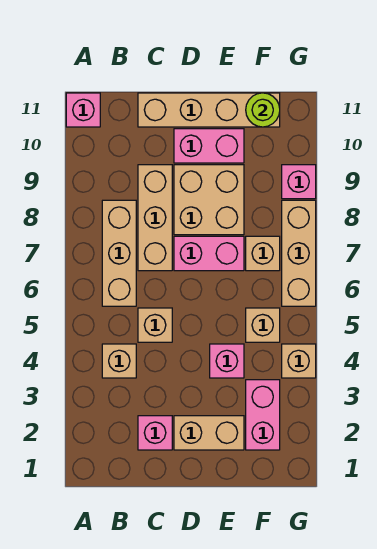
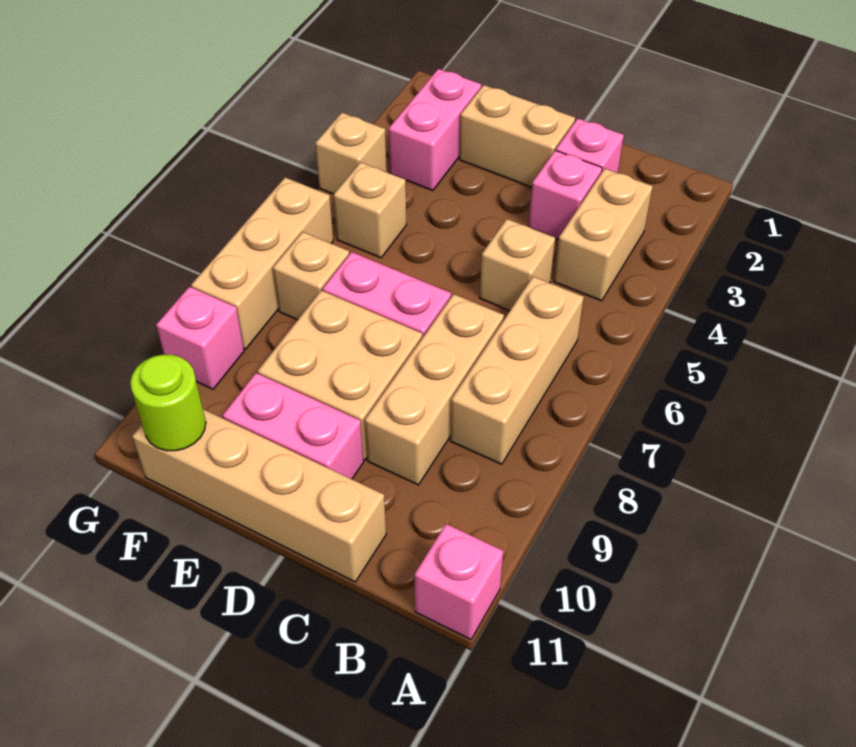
tan 1x1 brick [102,344,136,378] -> tan 1x2 brick [554,169,653,301]
pink 1x1 brick [210,344,244,378] -> pink 1x1 brick moved to [528,150,602,239]

